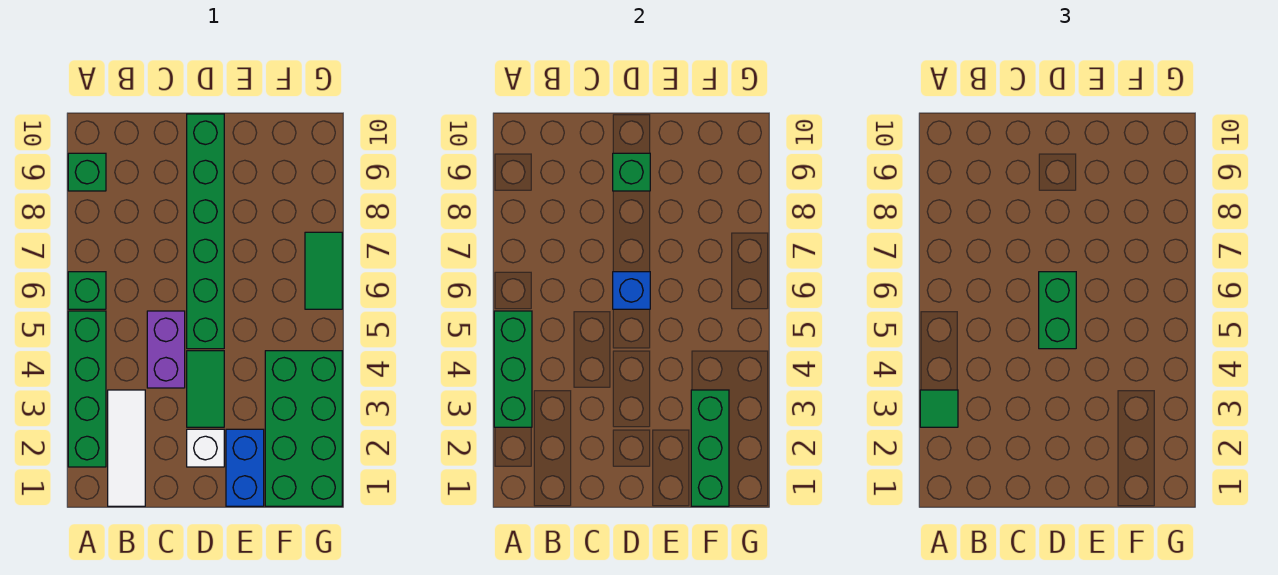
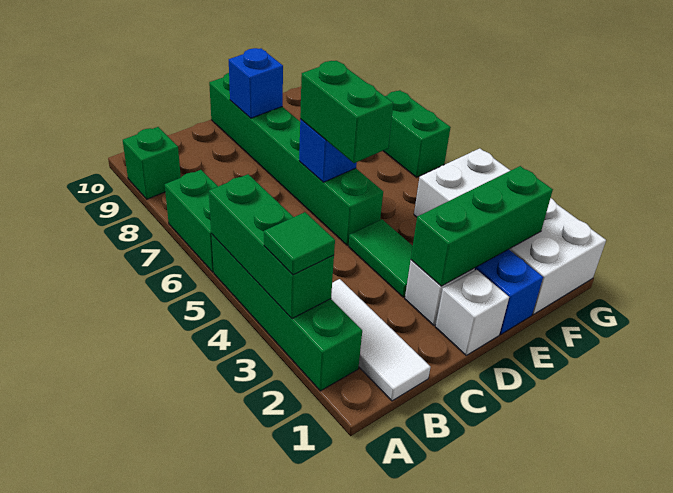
green 1x1 brick [68,272,106,309] -> green 1x2 brick [165,170,218,272]
purple 1x2 brick [147,311,185,388] -> none
none -> white 1x1 brick [436,270,509,355]
green 1x1 brick [613,153,650,191] -> blue 1x1 brick [229,48,283,118]
green 2x4 brick [265,351,342,506] -> white 2x4 brick [414,148,606,314]
green 1x3 brick [691,390,729,506] -> green 1x3 brick turned to [411,166,553,286]
green 1x2 tile [305,232,342,309] -> green 1x2 brick [384,90,451,177]

